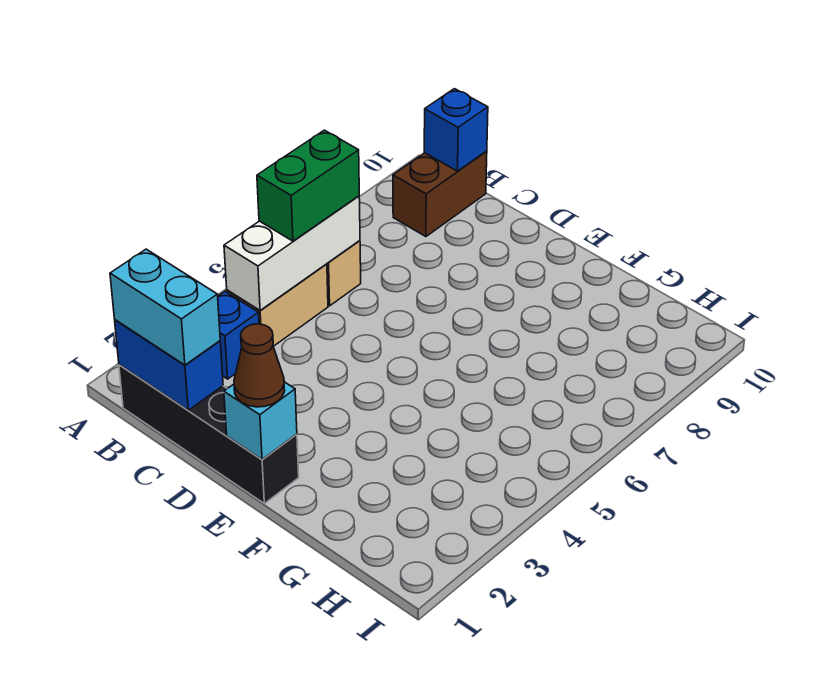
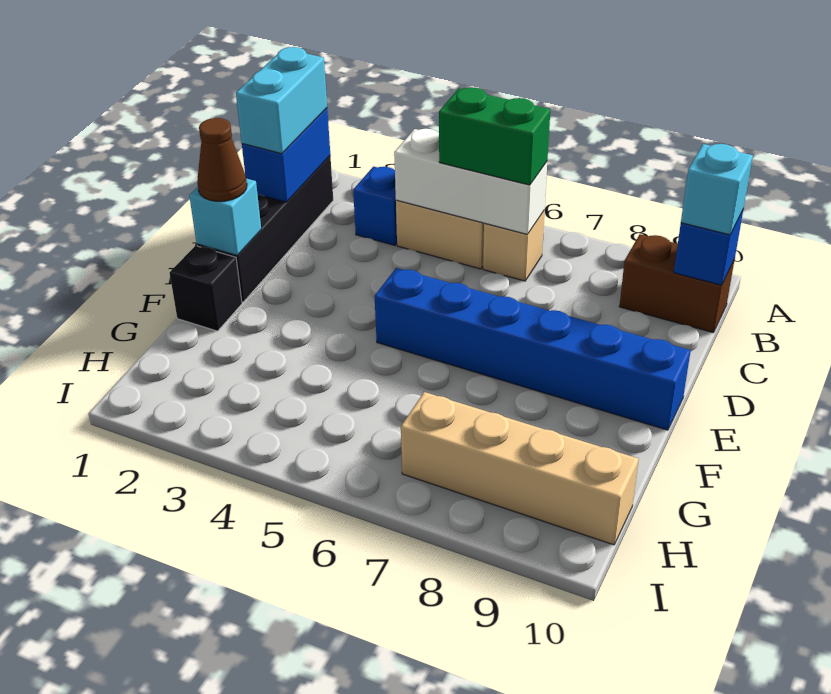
none -> cyan 1x1 brick [681,144,753,235]
none -> blue 1x6 brick [375,268,691,430]
none -> black 1x1 brick [169,246,242,331]
none -> tan 1x4 brick [401,392,639,545]

